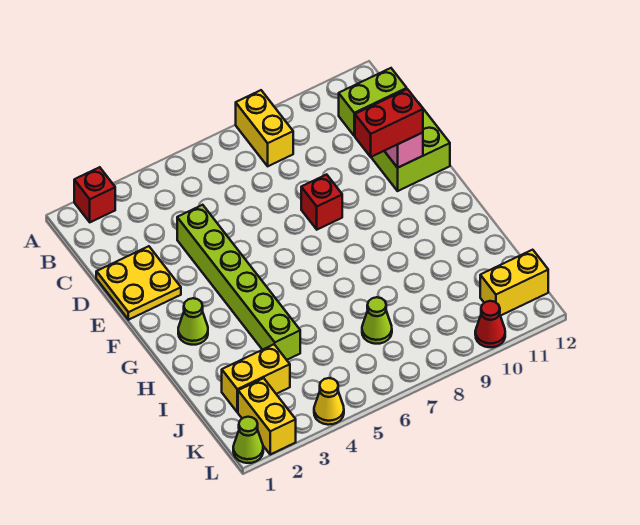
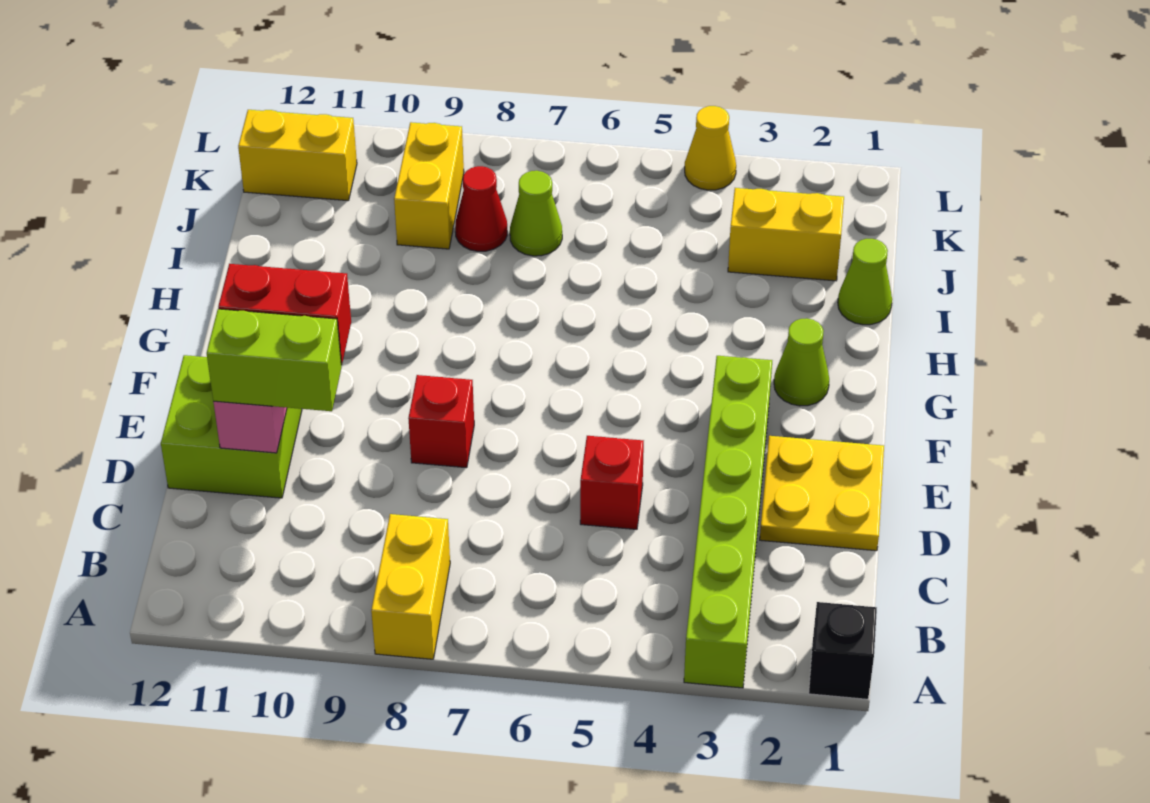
none -> black 1x1 brick [809,602,877,699]
red 1x1 brick [74,167,115,222] -> red 1x1 brick moved to [580,436,644,529]
lime 1x6 brick [177,205,300,360] -> lime 1x6 brick moved to [684,356,772,688]
yellow 1x2 brick [238,378,296,454] -> yellow 1x2 brick moved to [394,122,464,249]
lime 1x1 cone [233,417,263,463] -> lime 1x1 cone moved to [838,239,892,325]
red 1x1 cone [475,301,505,347] -> red 1x1 cone moved to [455,166,507,251]

